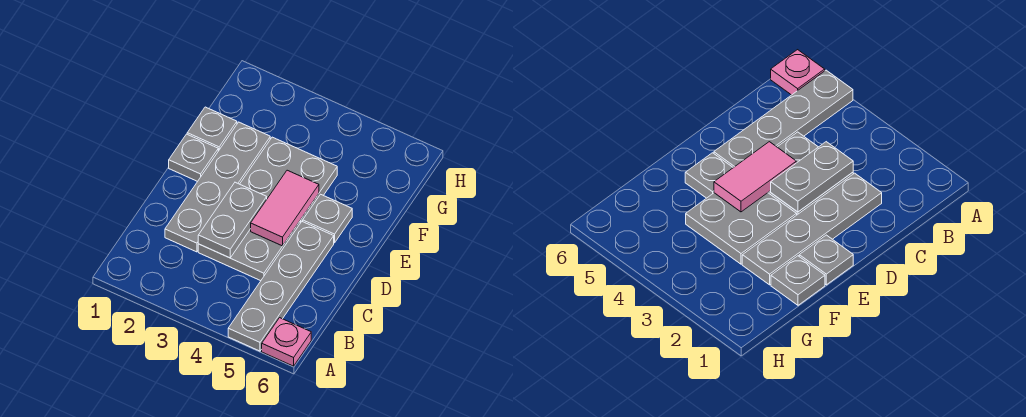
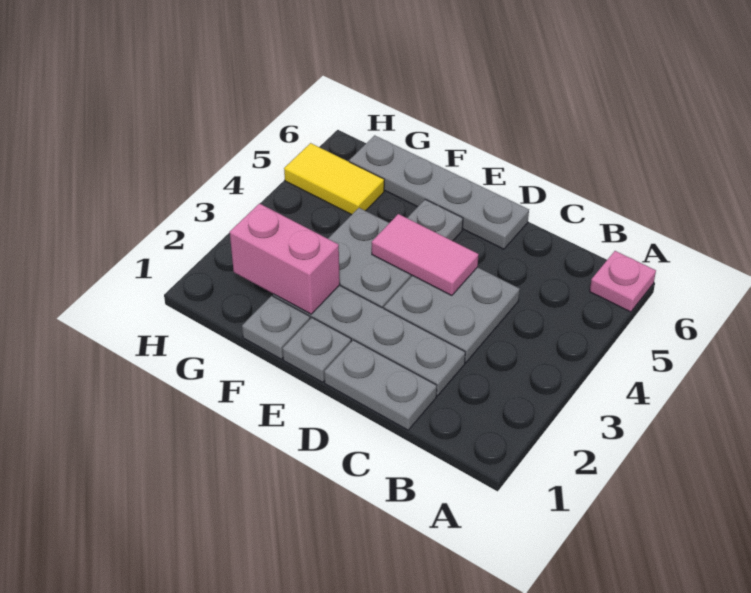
grey 1x4 plate [228,221,334,351] -> grey 1x4 plate moved to [349,135,529,249]
grey 1x2 plate [198,182,267,258] -> grey 1x2 plate moved to [324,340,437,430]
none -> pink 1x2 brick [230,203,340,314]
none -> yellow 1x2 tile [284,143,384,215]

